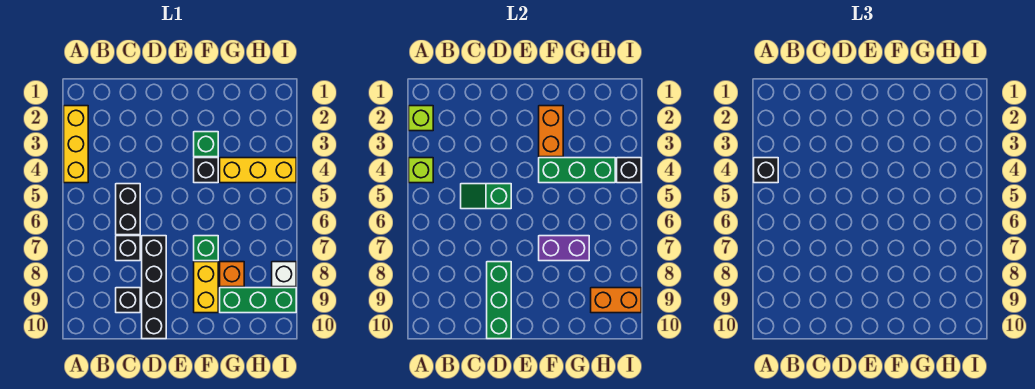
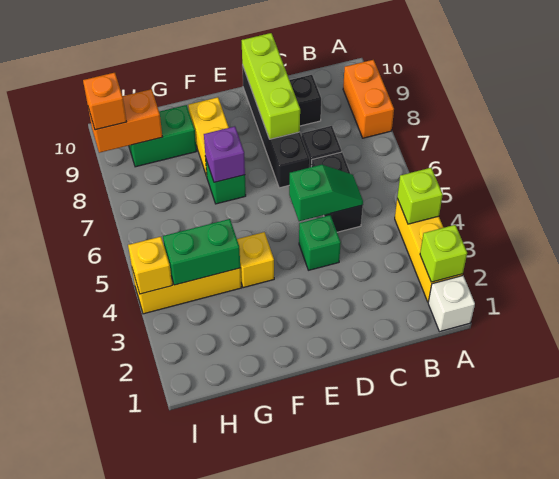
black 1x1 brick [754,158,778,183] -> none
green 1x3 brick [487,262,511,339] -> lime 1x3 brick [242,33,300,139]
orange 1x2 brick [539,106,563,157] -> orange 1x2 brick moved to [343,60,394,138]
green 1x1 brick [194,132,218,157] -> green 1x1 brick moved to [299,215,341,270]
black 1x1 brick [194,158,218,183] -> yellow 1x1 brick [237,232,274,288]
green 1x3 brick [539,158,615,183] -> green 1x2 brick [163,219,240,285]
purple 1x2 brick [539,236,589,261] -> purple 1x1 brick [204,126,245,182]
orange 1x1 brick [220,262,244,287] -> orange 1x1 brick moved to [83,73,127,130]
green 1x3 brick [220,288,296,313] -> green 1x2 brick [129,105,197,167]
black 1x1 brick [617,158,641,183] -> yellow 1x1 brick [128,237,172,294]
white 1x1 brick [272,262,296,287] -> white 1x1 brick moved to [428,276,475,332]

